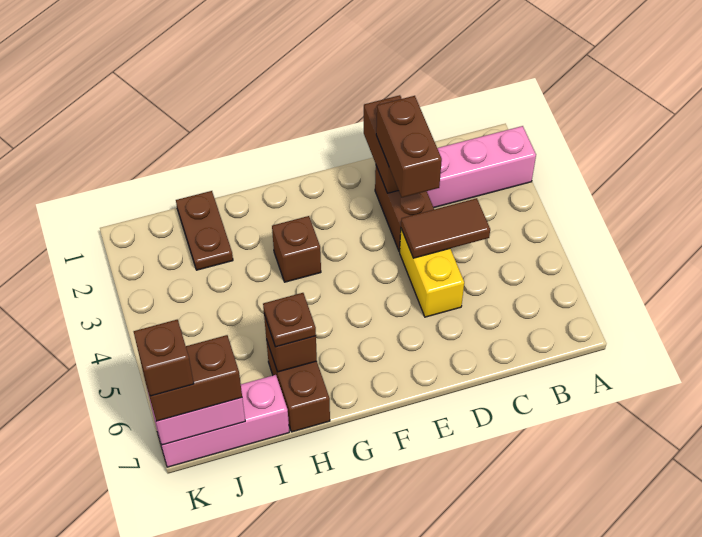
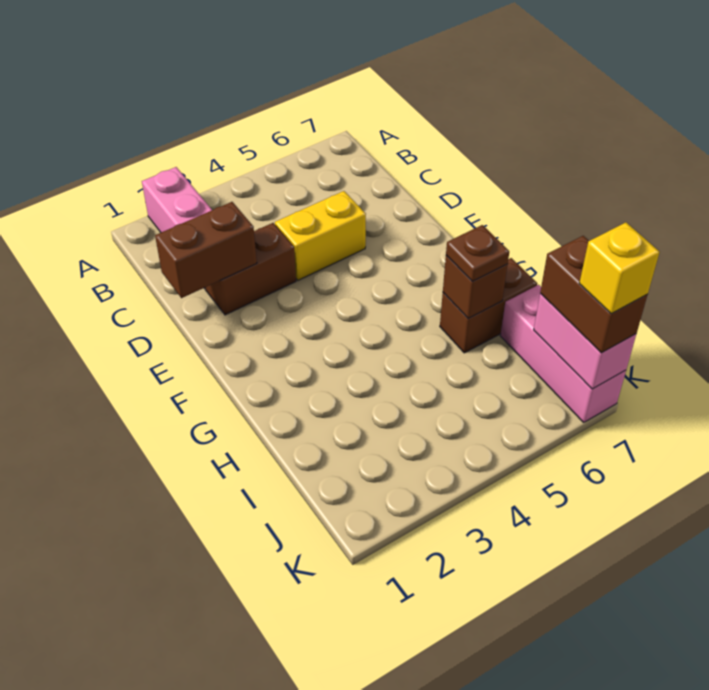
brown 1x2 tile [401,198,490,258] -> none
brown 1x2 brick [376,96,442,198] -> none
brown 1x1 brick [272,216,321,282] -> none
brown 1x2 plate [176,191,233,270] -> none
brown 1x1 brick [134,320,194,396] -> yellow 1x1 brick [579,222,660,314]

